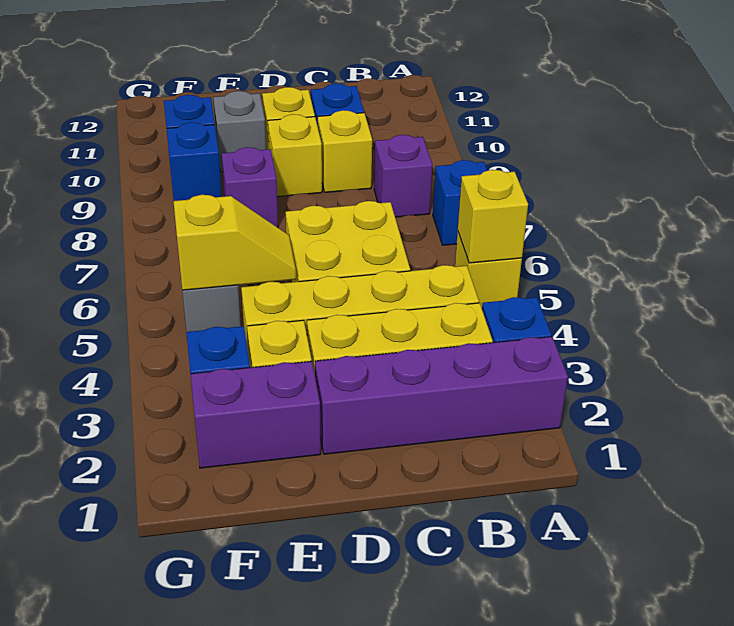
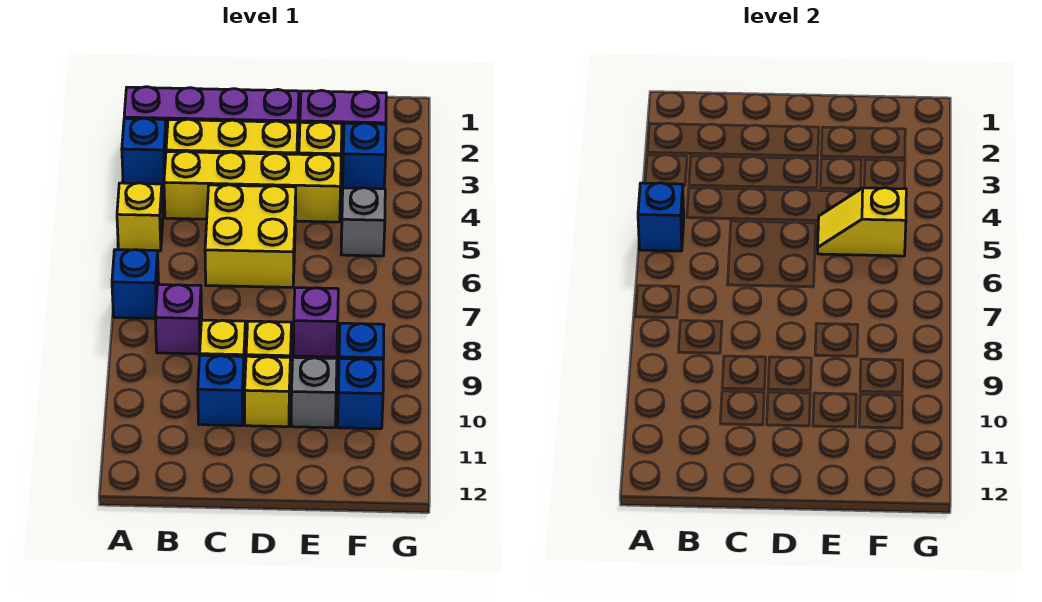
yellow 1x1 brick [458,170,528,263] -> blue 1x1 brick [638,183,684,251]

